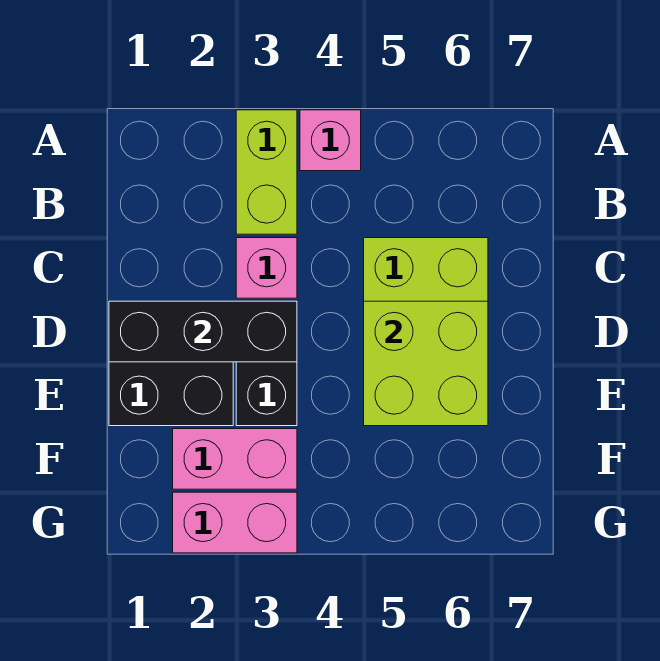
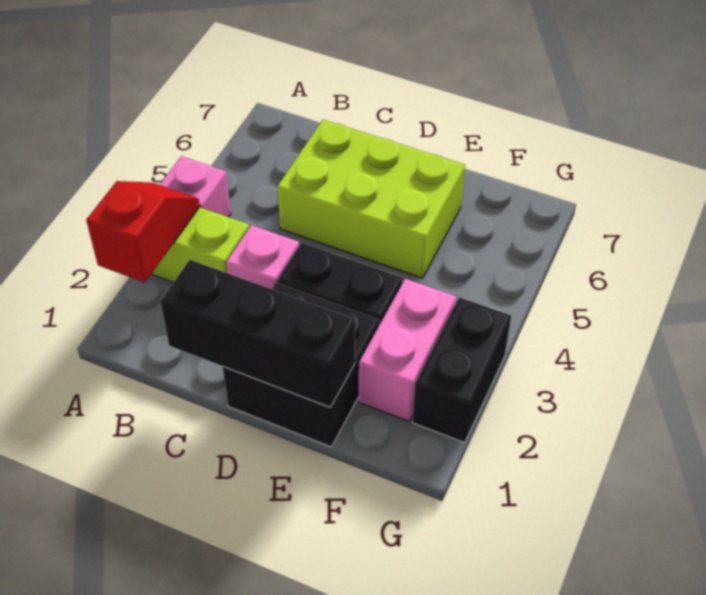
none -> red 1x2 slope [86,181,200,283]
black 1x3 brick [109,301,297,362] -> black 1x3 brick turned to [160,260,355,407]
lime 2x2 brick [364,301,488,426] -> none
pink 1x2 brick [173,492,297,553] -> black 1x2 brick [412,297,511,443]

